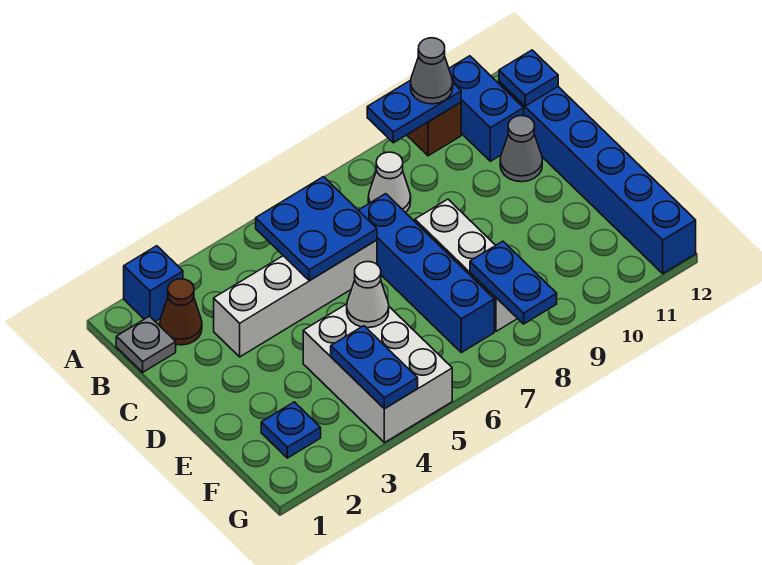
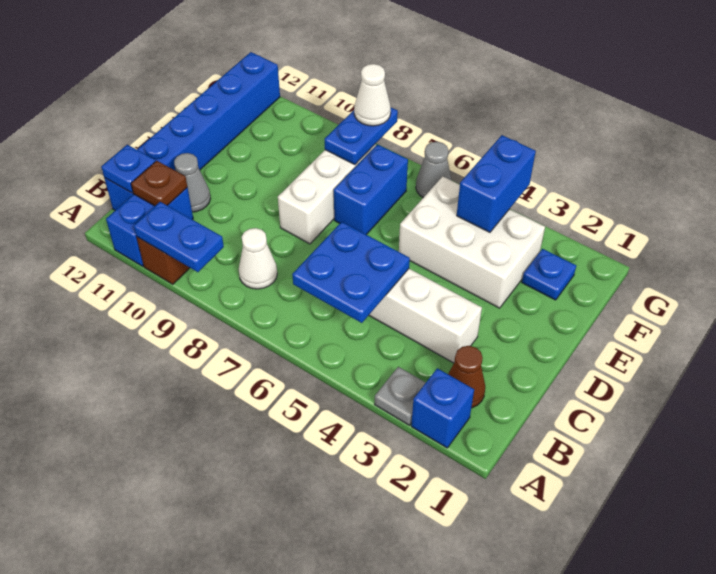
grey 1x1 cone [411,38,453,104] -> grey 1x1 cone moved to [416,142,451,198]
grey 1x1 plate [116,316,176,372] -> grey 1x1 plate moved to [374,367,426,425]
none -> brown 1x1 plate [131,161,187,206]
blue 1x4 brick [358,194,494,352] -> blue 1x2 brick [334,144,408,235]
white 2x3 brick [303,304,452,443] -> white 2x3 brick turned to [399,176,545,308]
white 1x1 cone [347,262,389,328] -> white 1x1 cone moved to [354,64,391,126]
blue 1x2 plate [331,326,418,409] -> blue 1x2 brick [457,135,536,232]

